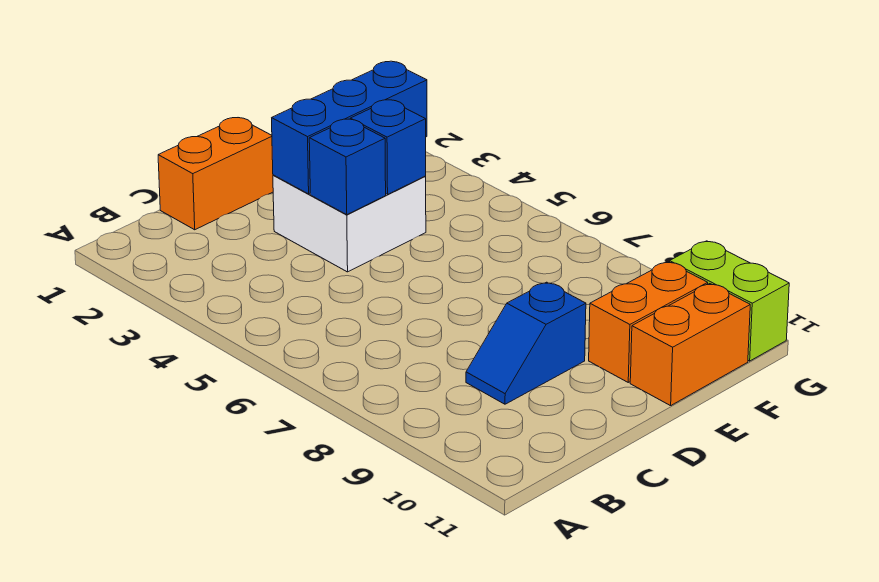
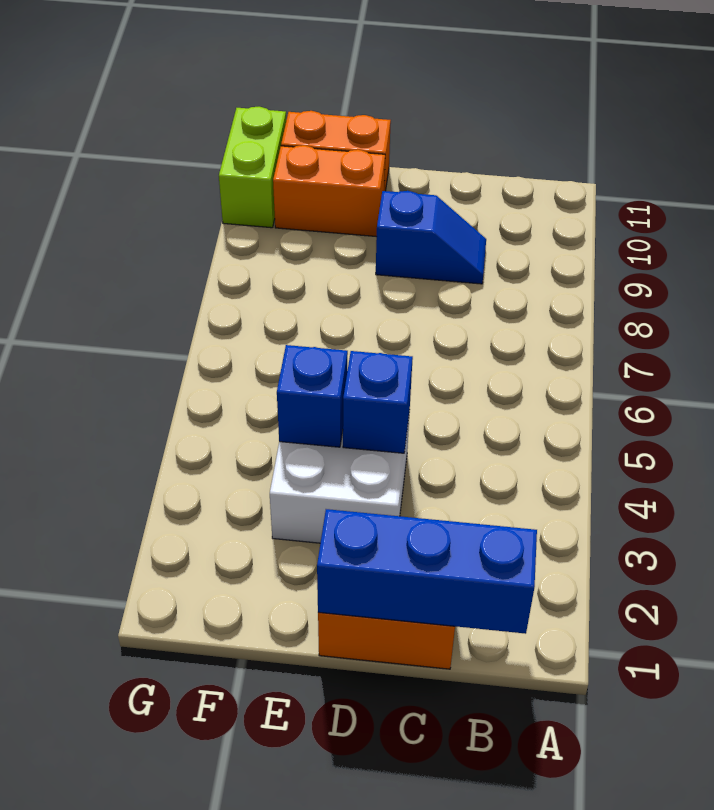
blue 1x3 brick [272,61,427,194] -> blue 1x3 brick moved to [317,509,537,634]

